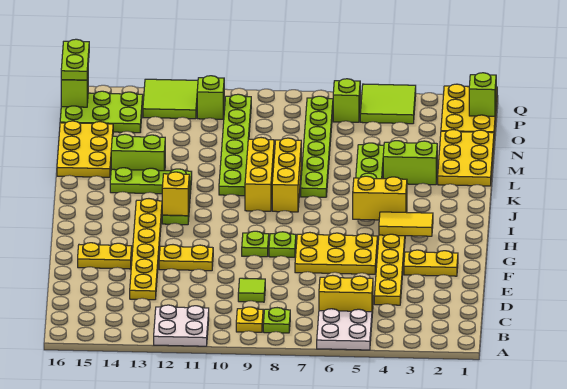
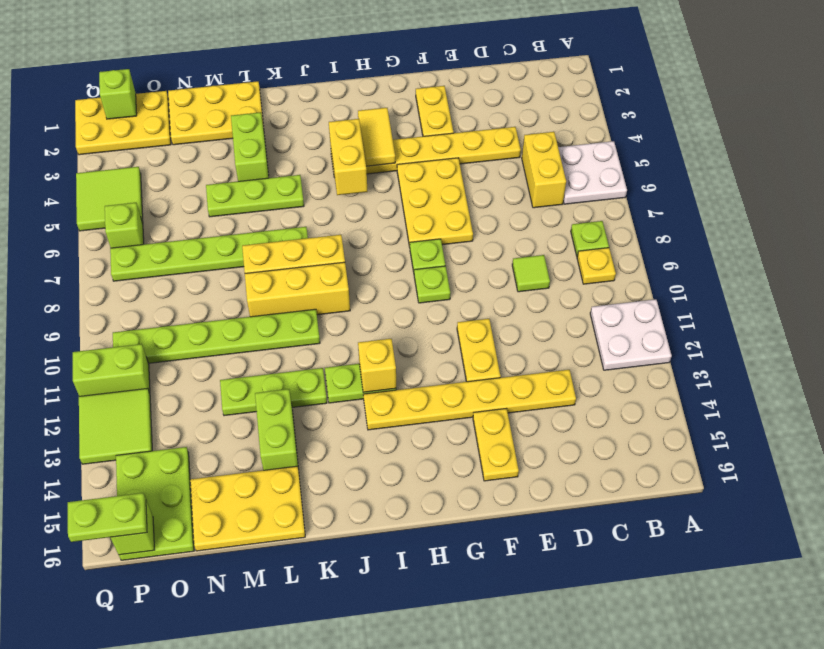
lime 1x3 plate [110,168,192,194] -> lime 1x3 plate turned to [220,368,327,416]
lime 1x1 brick [197,76,224,119] -> lime 1x2 brick [73,344,150,396]

